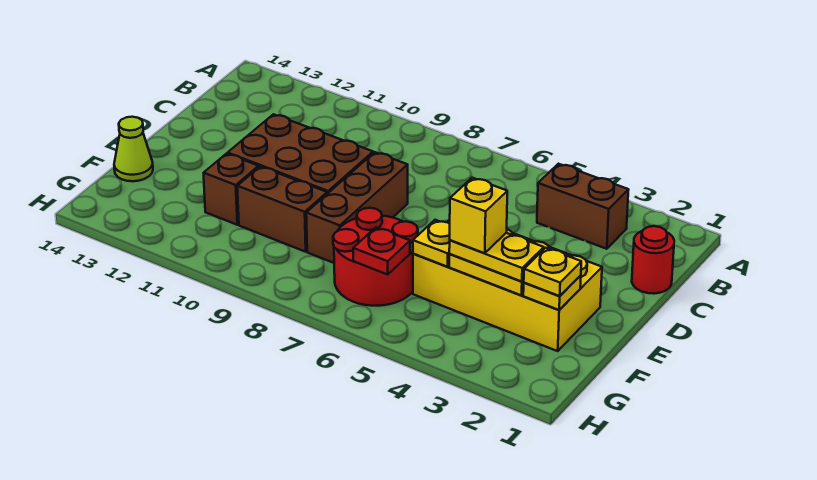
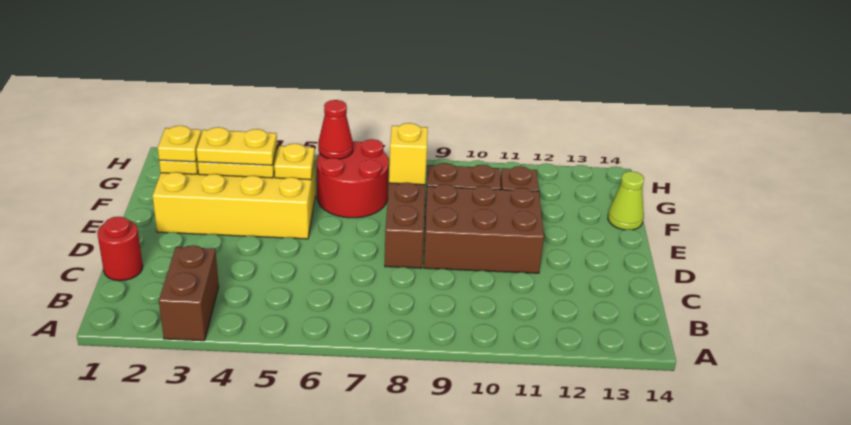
brown 1x2 brick [537,164,628,249] -> brown 1x2 brick turned to [159,245,219,341]
yellow 1x1 brick [450,178,507,253] -> yellow 1x1 brick moved to [389,123,428,185]
red 1x1 plate [353,227,410,275] -> red 1x1 cone [318,100,353,159]

